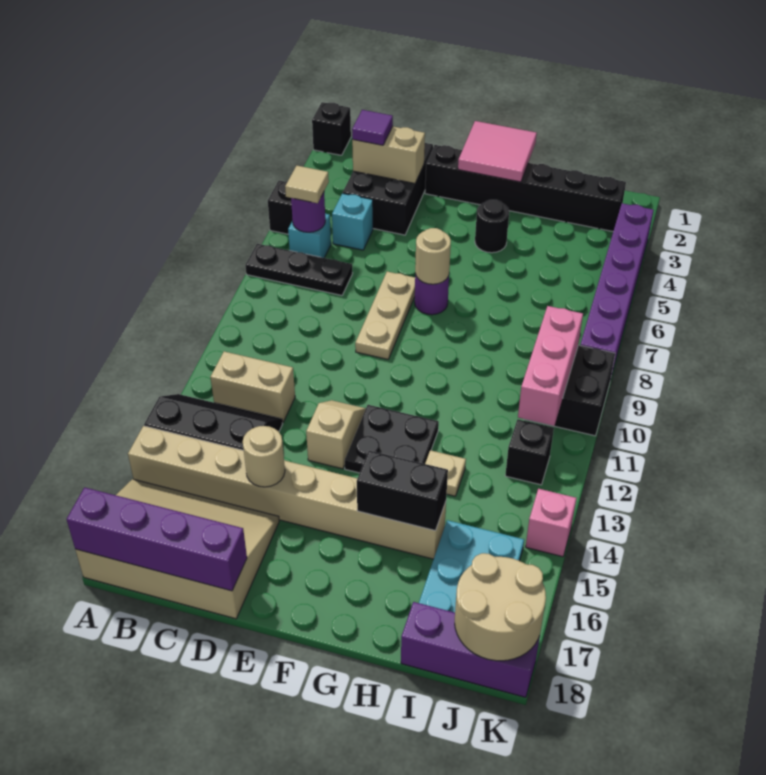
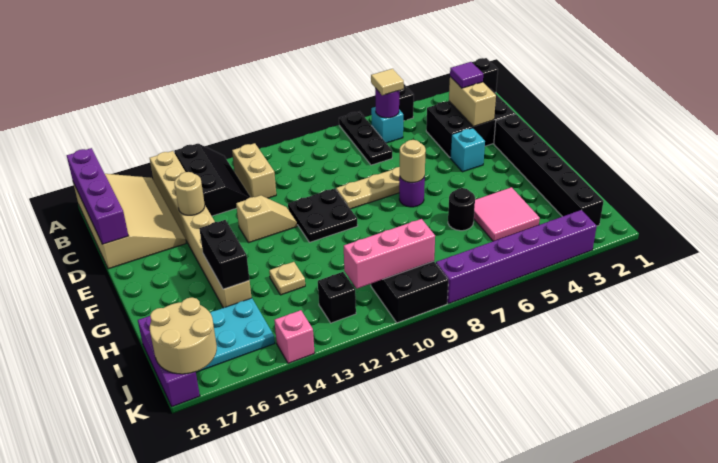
cyan 1x1 brick [332,193,373,250] -> cyan 1x1 brick moved to [450,128,485,172]
pink 2x2 tile [458,121,537,182] -> pink 2x2 tile moved to [474,187,540,241]
black 2x2 plate [345,405,439,473] -> black 2x2 plate moved to [288,188,358,242]
black 1x1 round brick [475,200,509,253] -> black 1x1 round brick moved to [448,188,475,231]

